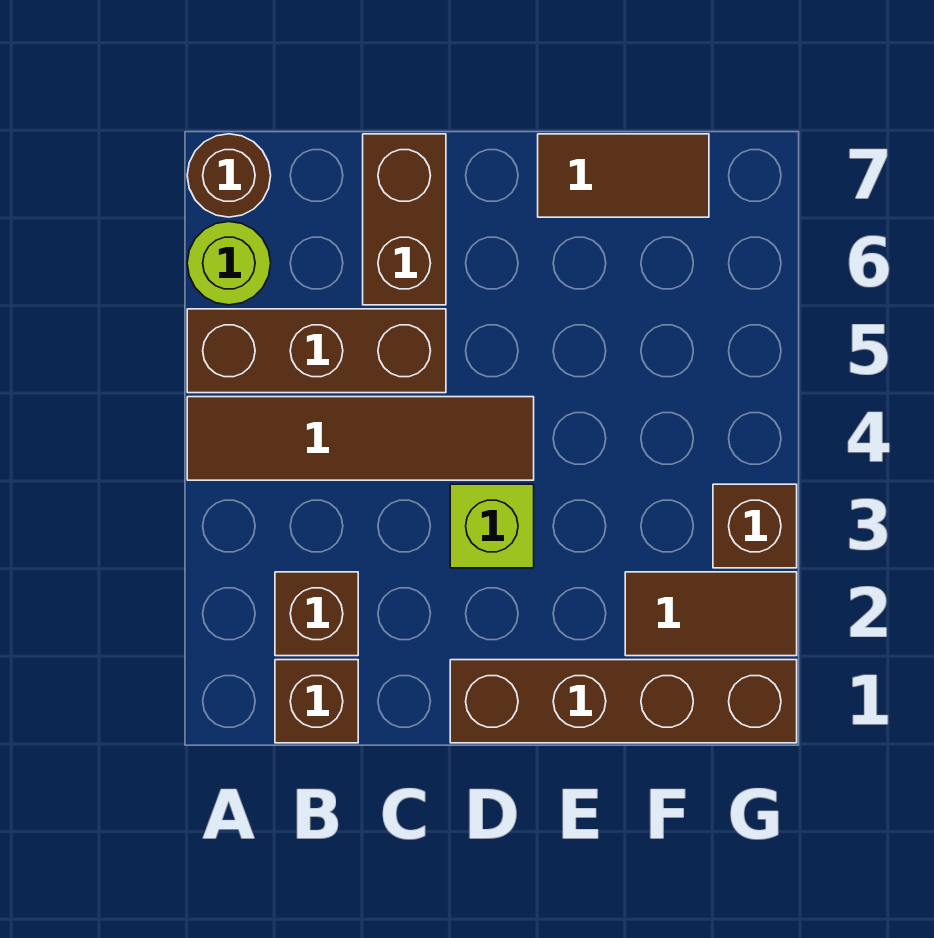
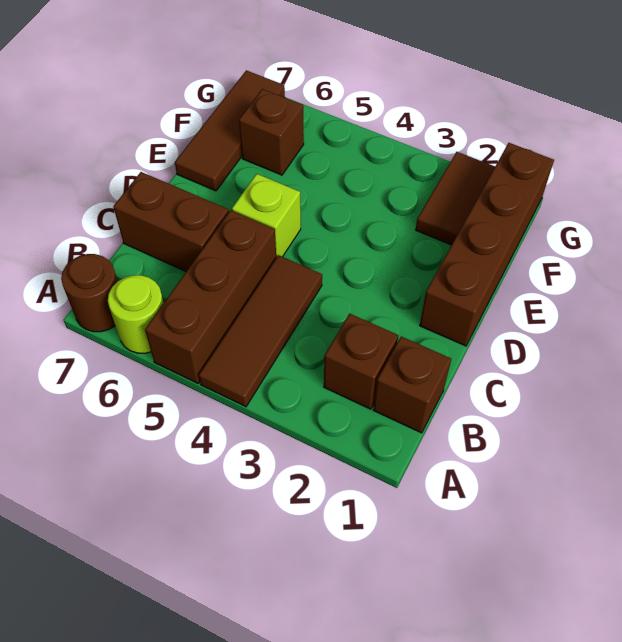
brown 1x4 tile [187,397,534,480] -> brown 1x3 tile [199,255,322,407]
lime 1x1 brick [450,484,534,568] -> lime 1x1 brick moved to [232,174,301,258]
brown 1x2 tile [538,134,709,217] -> brown 1x3 tile [175,70,285,191]
brown 1x1 brick [713,484,797,568] -> brown 1x1 brick moved to [239,89,304,175]

